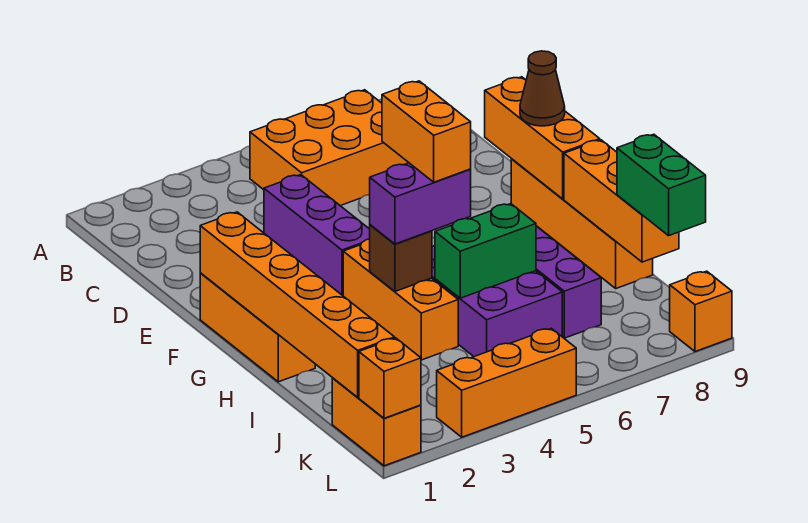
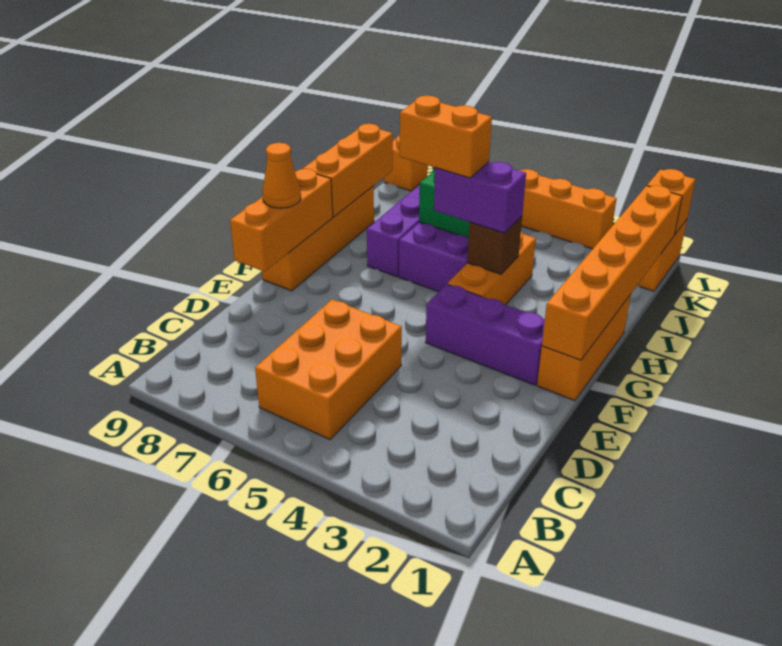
orange 2x3 brick [250,90,409,206] -> orange 2x3 brick turned to [255,300,402,439]
purple 1x3 brick [264,175,370,296] -> purple 1x3 brick turned to [426,284,545,385]
brown 1x1 cone [520,51,565,126] -> orange 1x1 cone [262,143,301,208]
orange 1x2 brick [382,81,471,182] -> orange 1x2 brick turned to [400,96,492,178]
green 1x2 brick [617,134,706,236] -> none

